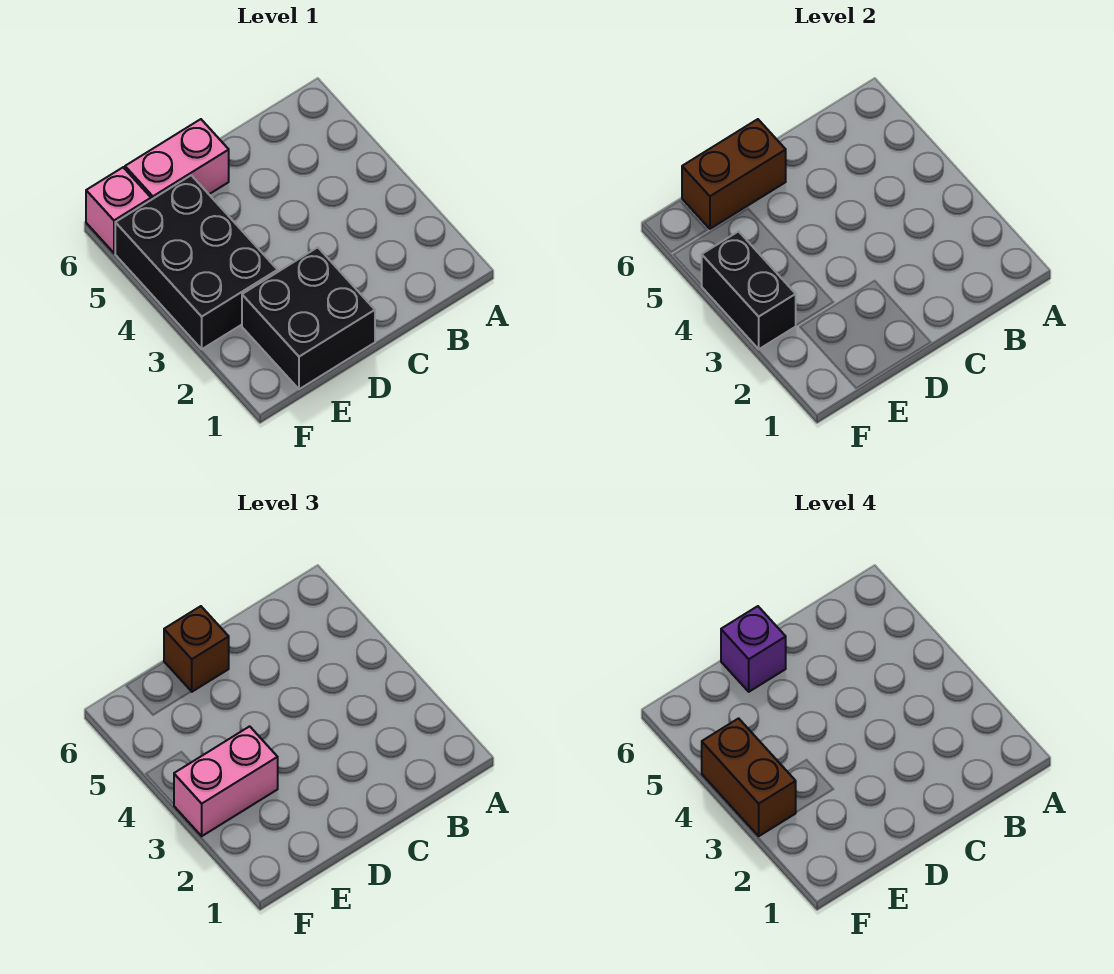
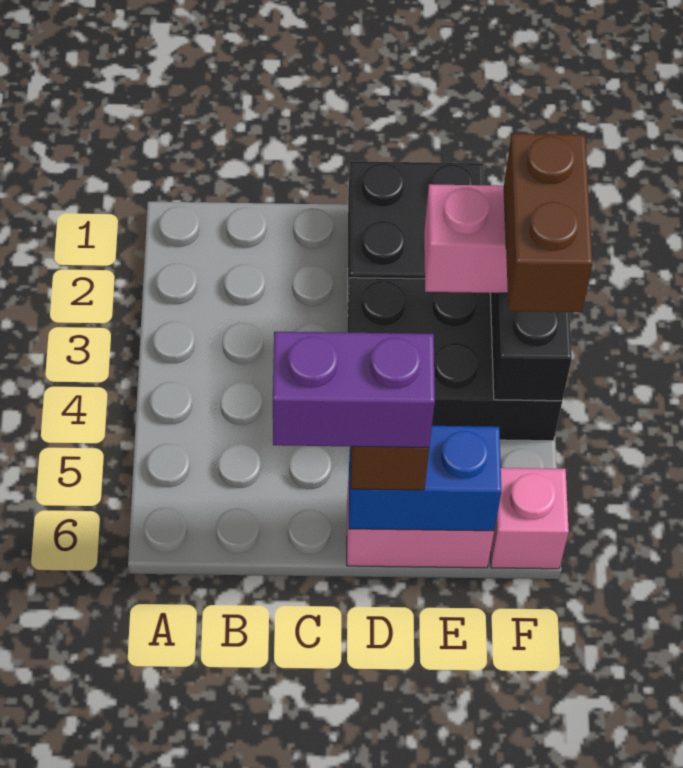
brown 1x2 brick [682,119,786,229] -> blue 1x2 brick [349,426,501,531]
purple 1x1 brick [721,606,786,692] -> purple 1x2 brick [273,332,435,447]
black 2x3 brick [115,175,278,349] -> black 2x3 brick turned to [348,278,562,441]

